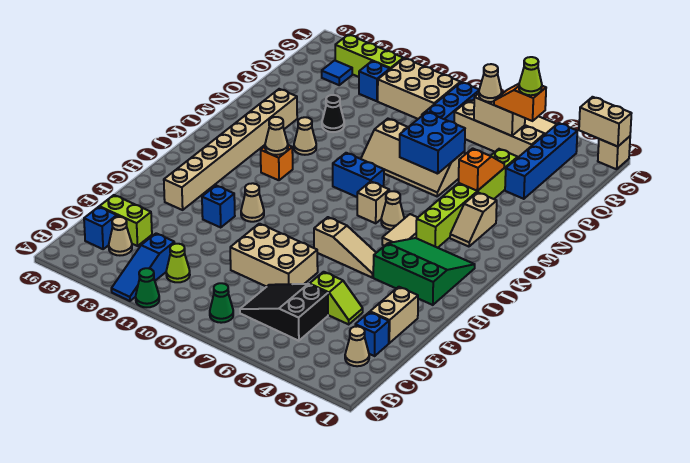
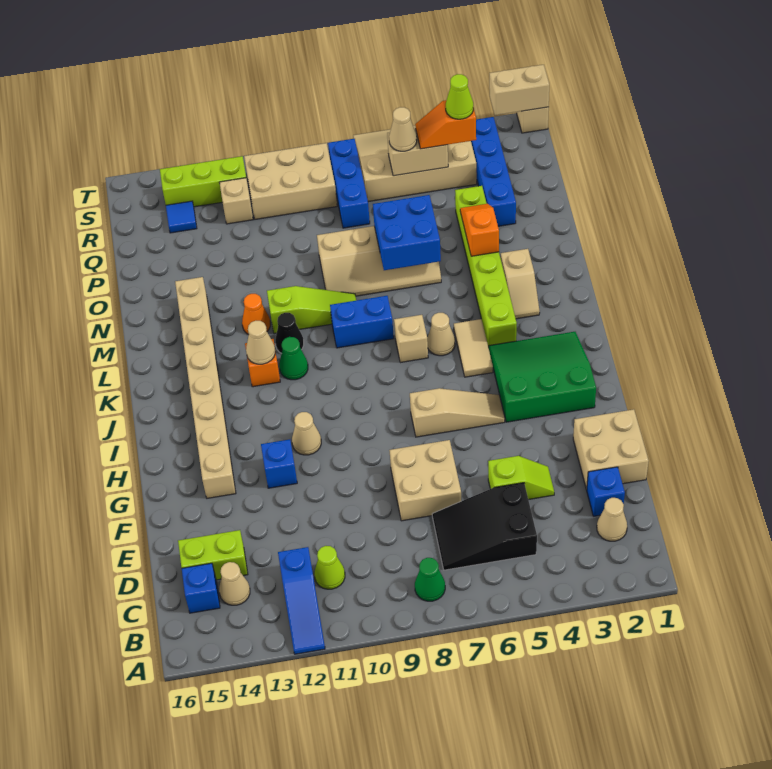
green 1x1 cone [136,268,159,307] -> green 1x1 cone moved to [279,337,308,380]
tan 1x2 brick [370,287,418,343] -> tan 2x2 brick [573,409,649,490]
tan 2x3 brick [230,224,318,287] -> tan 2x2 brick [389,440,461,521]
none -> lime 1x3 slope [267,286,356,334]
tan 1x1 cone [294,117,316,155] -> orange 1x1 cone [242,294,270,335]
black 1x1 cone [322,95,344,132] -> black 1x1 cone moved to [275,313,304,354]
blue 1x1 brick [359,61,390,101] -> tan 1x1 brick [219,178,253,224]

